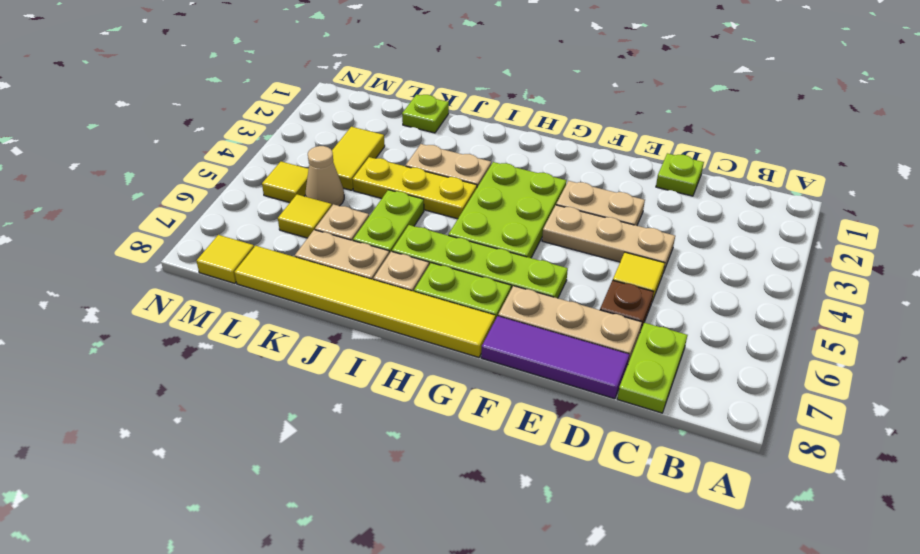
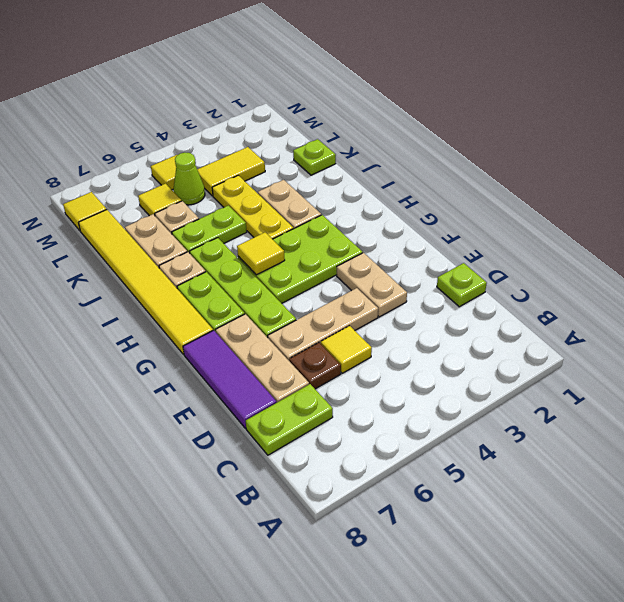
tan 1x3 plate [542,205,675,272] -> tan 1x3 plate turned to [268,288,378,360]
none -> yellow 1x1 tile [237,232,285,275]
tan 1x1 cone [306,146,344,206] -> lime 1x1 cone [173,153,205,205]

